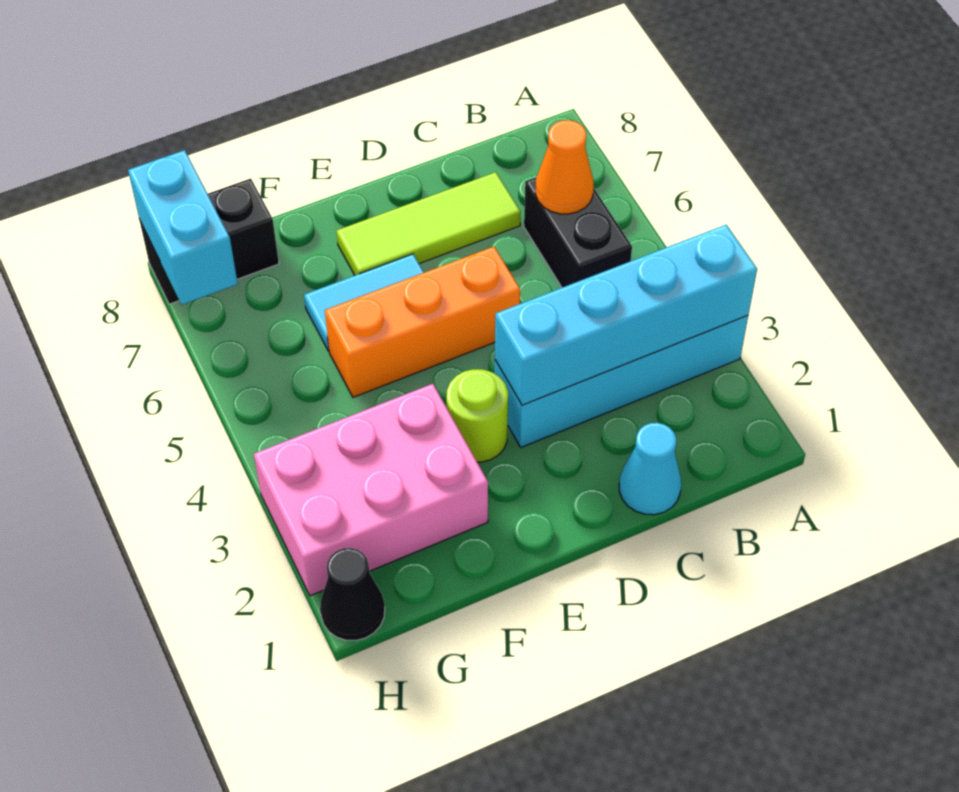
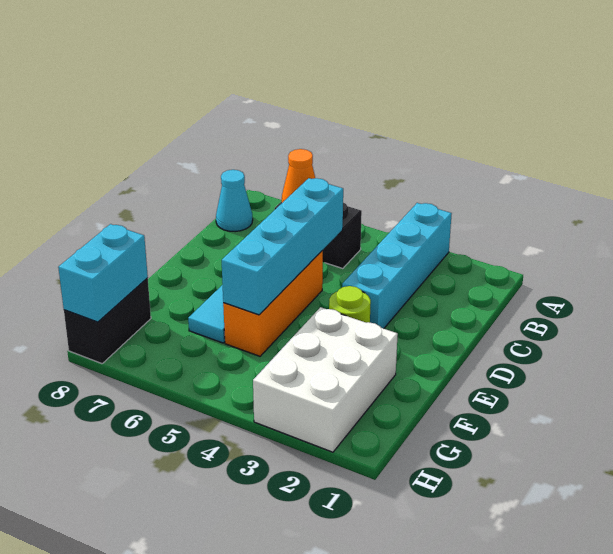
cyan 1x4 brick [495,225,757,405] -> cyan 1x4 brick moved to [222,178,343,315]
cyan 1x1 cone [619,423,681,515] -> cyan 1x1 cone moved to [216,170,253,232]
lime 1x3 tile [336,172,521,275] -> none
pink 2x3 brick [254,384,488,596] -> white 2x3 brick [253,307,398,452]
black 1x1 cone [320,548,385,641] -> none
cyan 1x2 brick [128,150,238,305] -> cyan 1x2 brick turned to [58,224,148,322]

